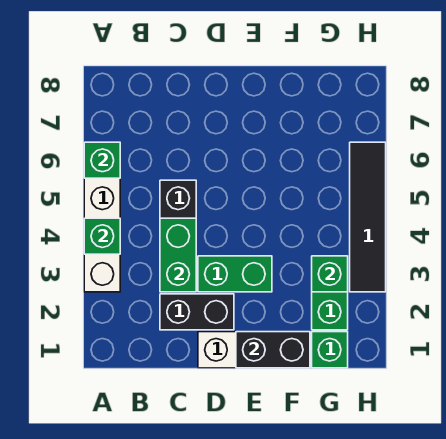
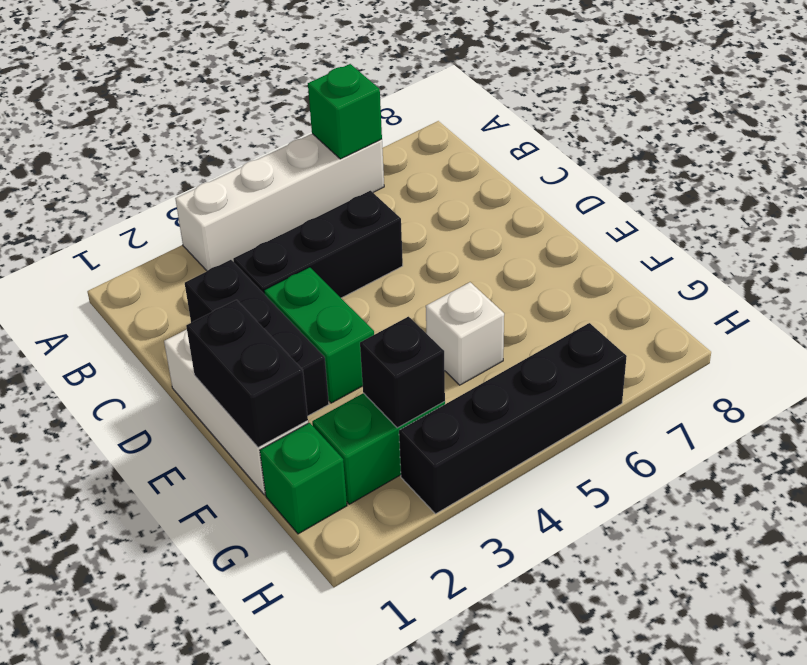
green 1x1 brick [84,218,120,254] -> none
black 1x2 brick [160,294,234,330] -> black 1x3 brick [185,260,329,416]
green 1x2 brick [160,218,196,292] -> none
none -> white 1x1 brick [426,282,504,385]
green 1x1 brick [312,256,348,292] -> black 1x1 brick [360,317,445,428]
black 1x4 tile [350,142,386,292] -> black 1x4 brick [399,323,627,514]

